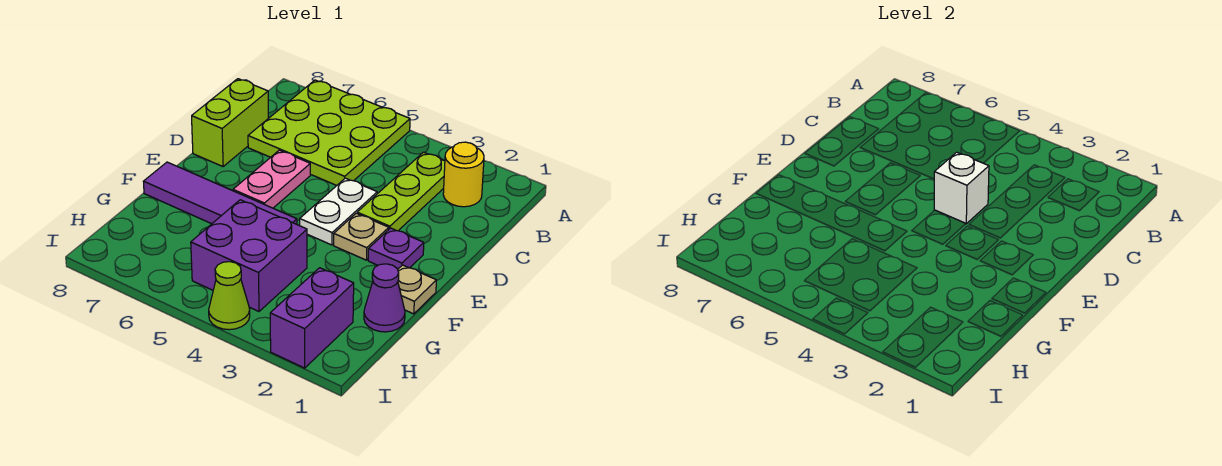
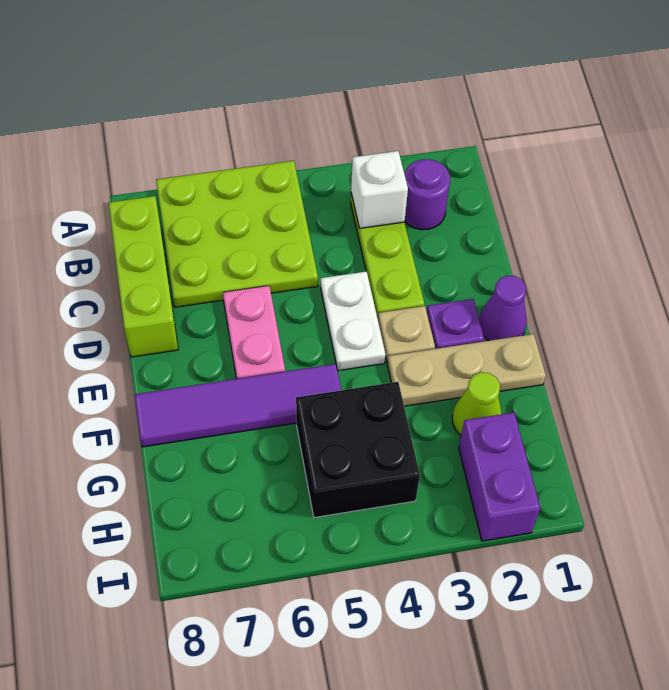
yellow 1x1 round brick [443,142,484,207] -> purple 1x1 round brick [404,159,450,230]
lime 1x2 brick [192,79,269,166] -> lime 1x3 brick [109,196,178,357]
white 1x1 brick [934,152,989,224] -> white 1x1 brick moved to [351,151,408,228]
tan 1x1 plate [398,265,436,314] -> tan 1x3 plate [387,334,546,406]
purple 1x1 cone [364,264,405,332] -> purple 1x1 cone moved to [479,275,527,341]
purple 2x2 brick [191,200,307,311] -> black 2x2 brick [296,382,420,518]
lime 1x1 cone [209,262,250,330] -> lime 1x1 cone moved to [452,372,502,435]

